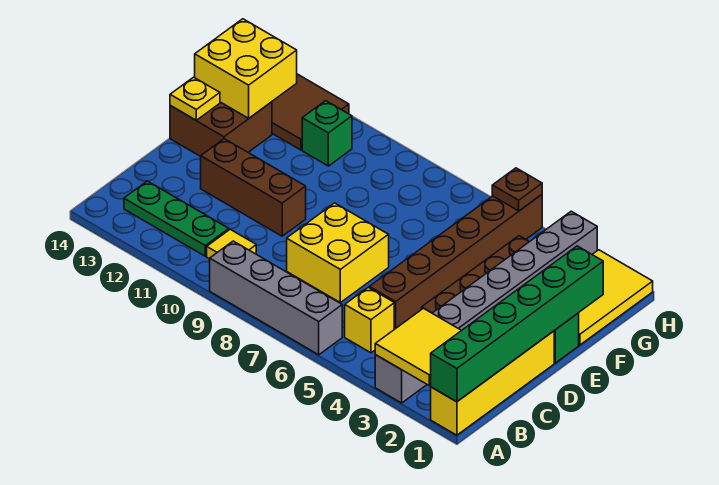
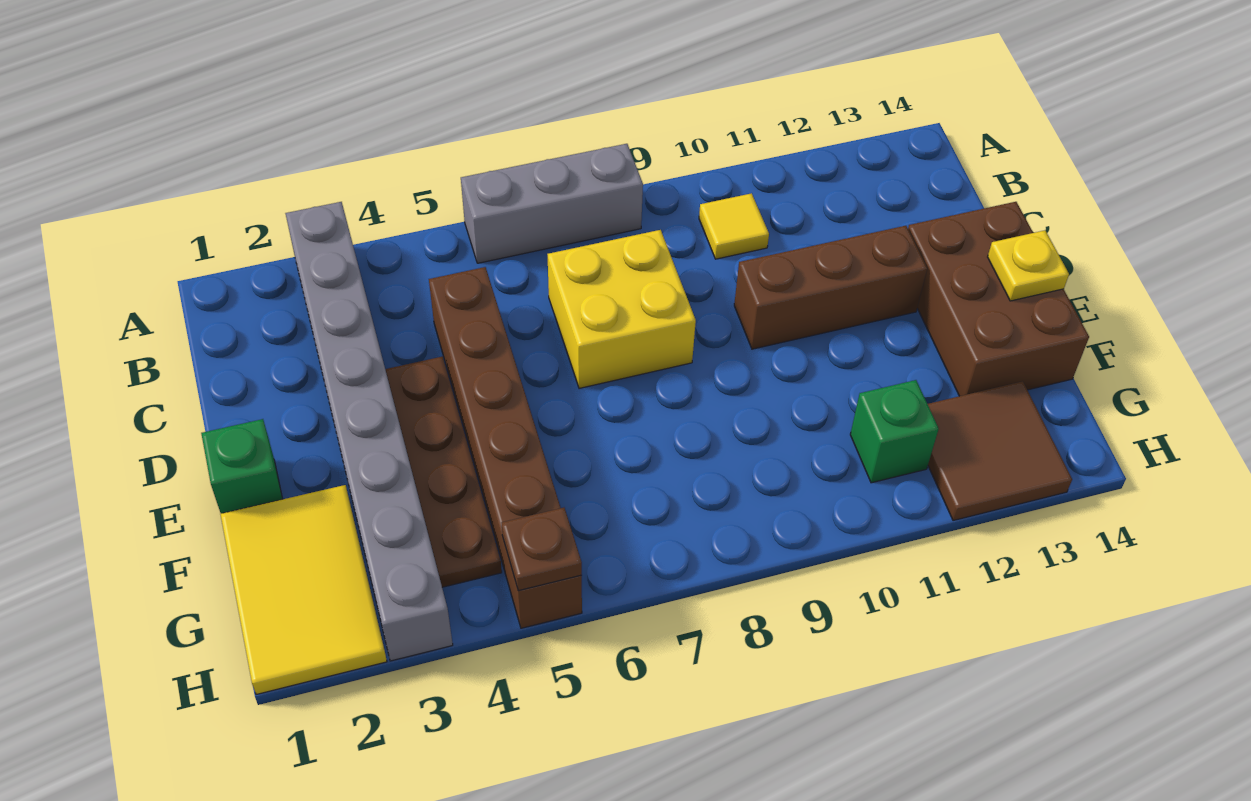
yellow 1x4 brick [431,331,554,435] -> none
green 1x6 brick [431,246,603,402] -> none
yellow 2x2 tile [375,308,462,385] -> none
grey 1x4 brick [210,241,342,355] -> grey 1x3 brick [461,144,643,263]
yellow 1x1 brick [345,287,394,353] -> none
green 1x3 plate [124,181,229,256] -> none
brown 2x2 brick [170,102,272,156] -> brown 2x3 brick [908,202,1089,396]
yellow 2x2 brick [195,19,297,118] -> none

